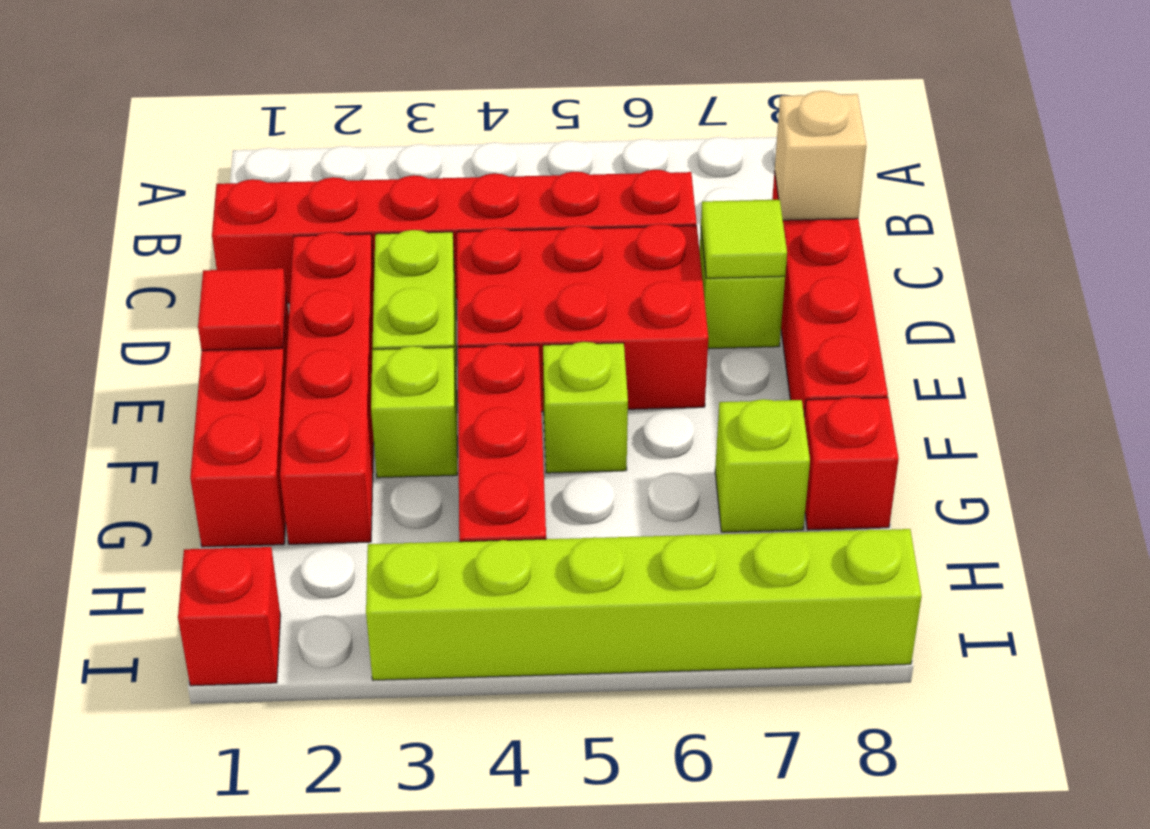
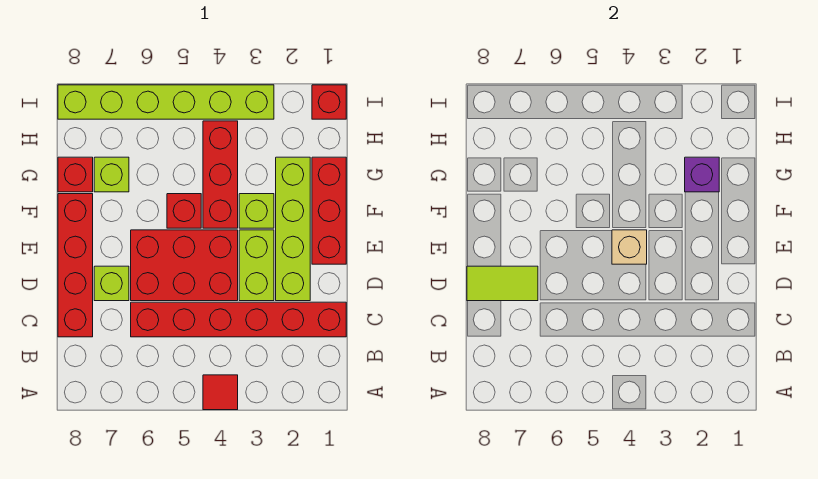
tan 1x1 brick [775,91,866,220] -> tan 1x1 brick moved to [612,230,647,264]
red 1x4 brick [280,232,374,544] -> lime 1x4 brick [276,157,310,301]
lime 1x1 tile [701,200,787,278] -> lime 1x2 tile [467,266,538,301]
red 1x1 tile [198,268,286,350] -> red 1x1 tile moved to [203,375,238,410]
lime 1x1 brick [543,342,628,473] -> red 1x1 brick [167,194,201,228]
none -> purple 1x1 brick [685,157,719,192]

